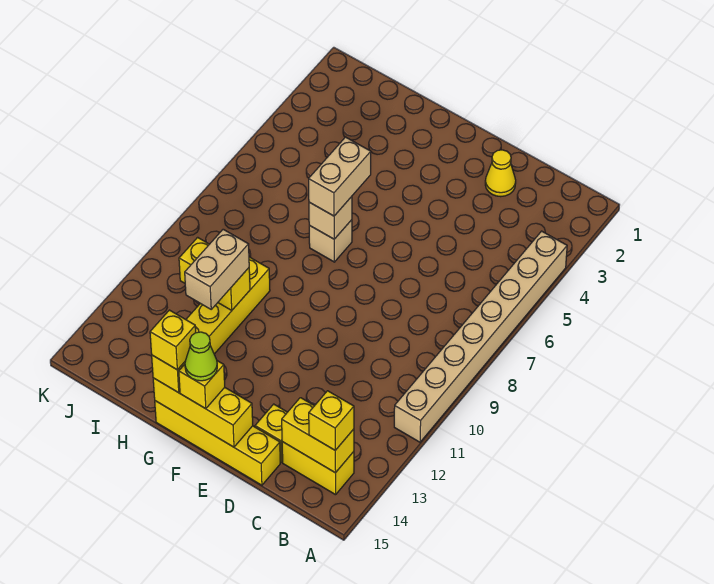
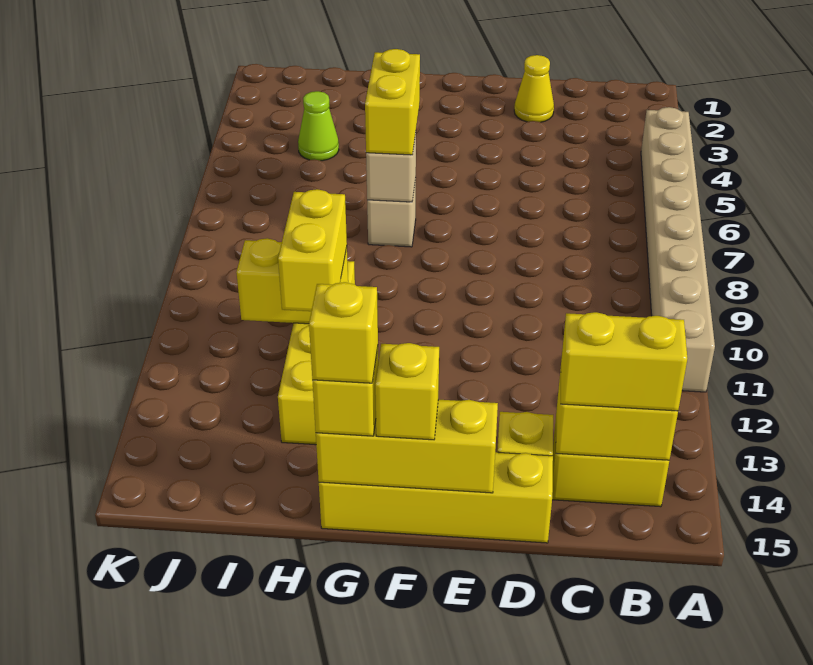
yellow 1x1 brick [309,391,354,450] -> yellow 1x2 brick [561,312,687,411]
lime 1x1 cone [185,332,217,381] -> lime 1x1 cone moved to [298,91,339,161]
tan 1x2 brick [309,137,371,216] -> yellow 1x2 brick [365,49,420,155]
tan 1x2 brick [185,229,249,309] -> yellow 1x2 brick [278,189,347,311]

